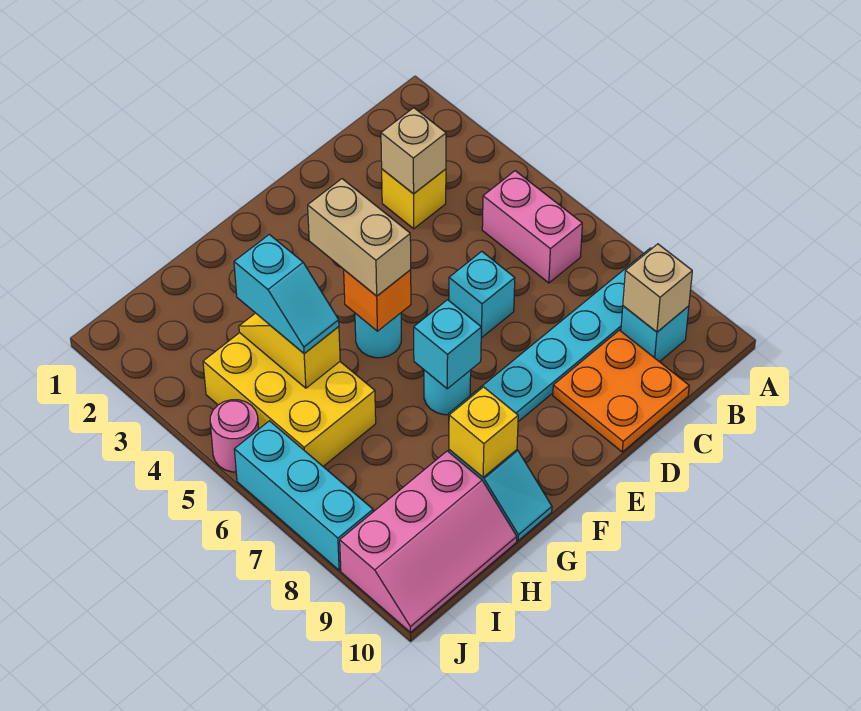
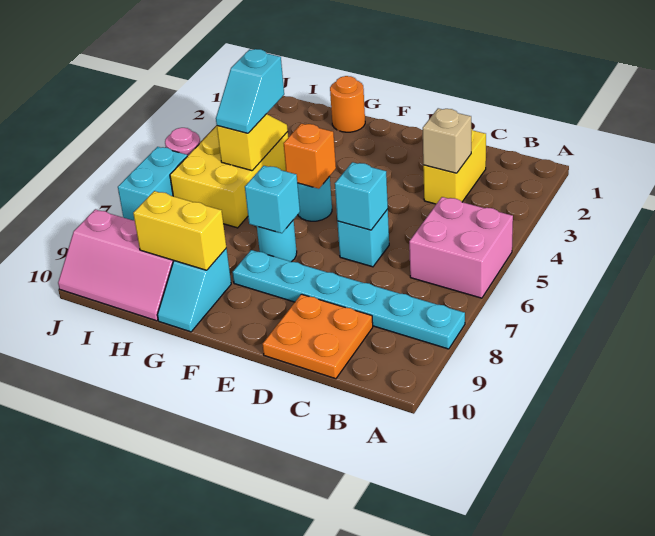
pink 1x2 brick [482,171,582,283] -> pink 2x2 brick [409,197,513,298]
cyan 1x1 brick [621,306,689,362] -> cyan 1x1 brick moved to [335,162,388,230]
tan 1x1 brick [623,244,692,332] -> none
yellow 1x1 brick [382,169,446,229] -> yellow 1x2 brick [423,129,486,204]
tan 1x2 brick [308,179,411,296] -> none
none -> orange 1x1 round brick [330,76,365,132]
yellow 1x1 brick [449,387,518,477] -> yellow 1x2 brick [133,191,226,270]
cyan 1x3 brick [234,421,373,570] -> cyan 1x2 brick [118,147,187,221]

